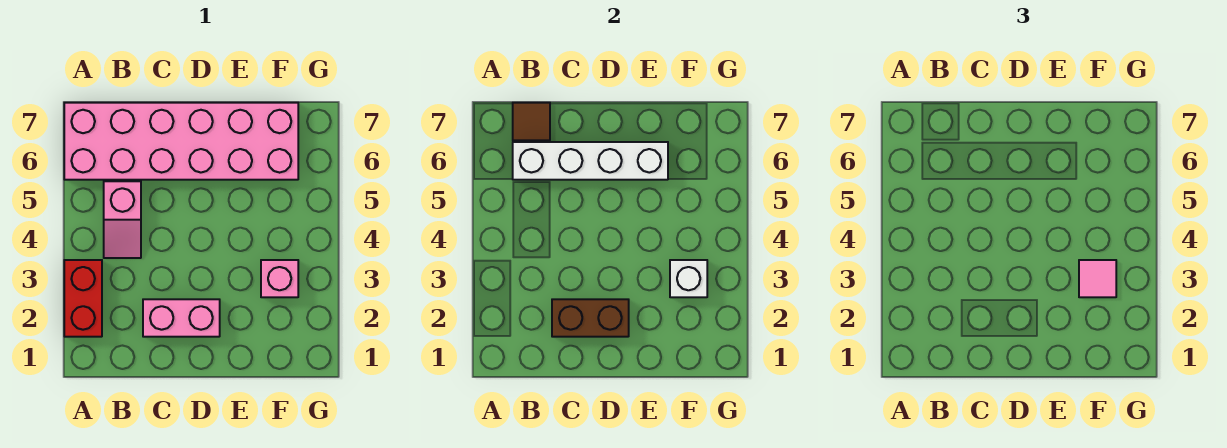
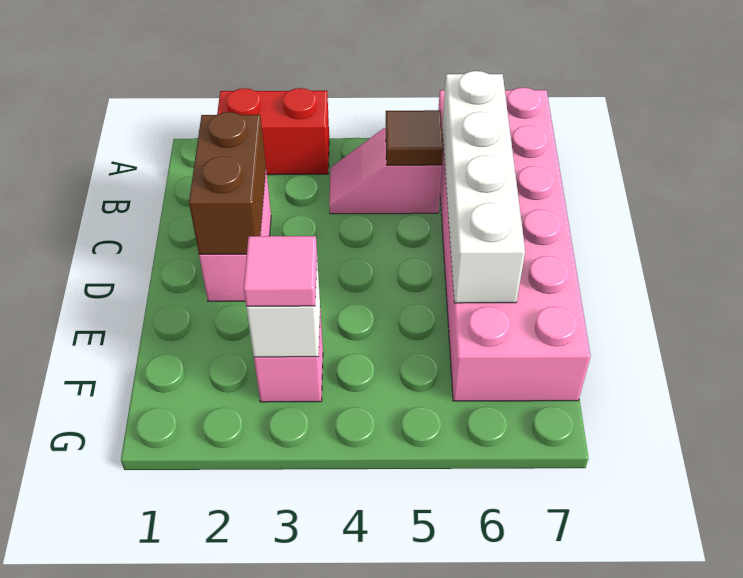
brown 1x1 tile [513,103,550,140] -> brown 1x1 tile moved to [386,110,443,165]

